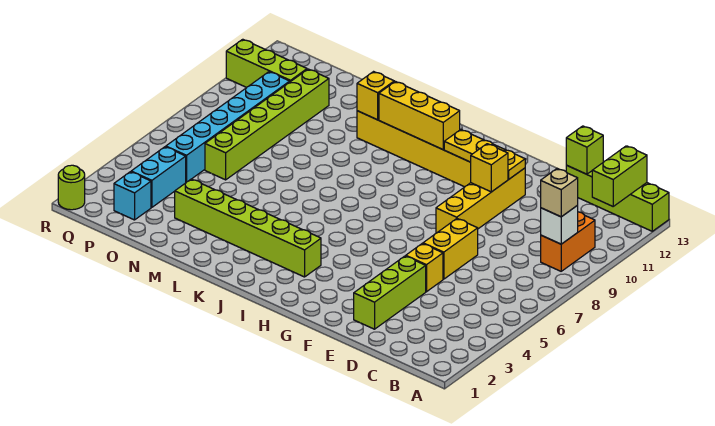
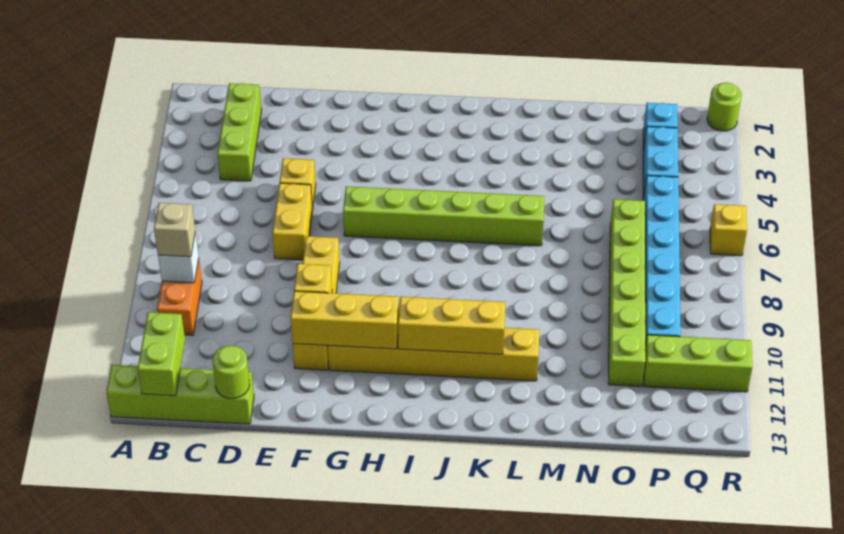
lime 1x1 brick [566,126,603,174] -> lime 1x1 round brick [212,346,250,399]
lime 1x3 brick [354,256,426,329] -> lime 1x3 brick moved to [217,83,262,181]
yellow 1x3 plate [444,130,525,179] -> yellow 1x3 brick [291,291,399,349]
lime 1x6 brick [175,179,321,277] -> lime 1x6 brick moved to [343,186,544,246]
yellow 1x1 brick [357,72,394,120] -> yellow 1x1 brick moved to [710,204,747,256]

